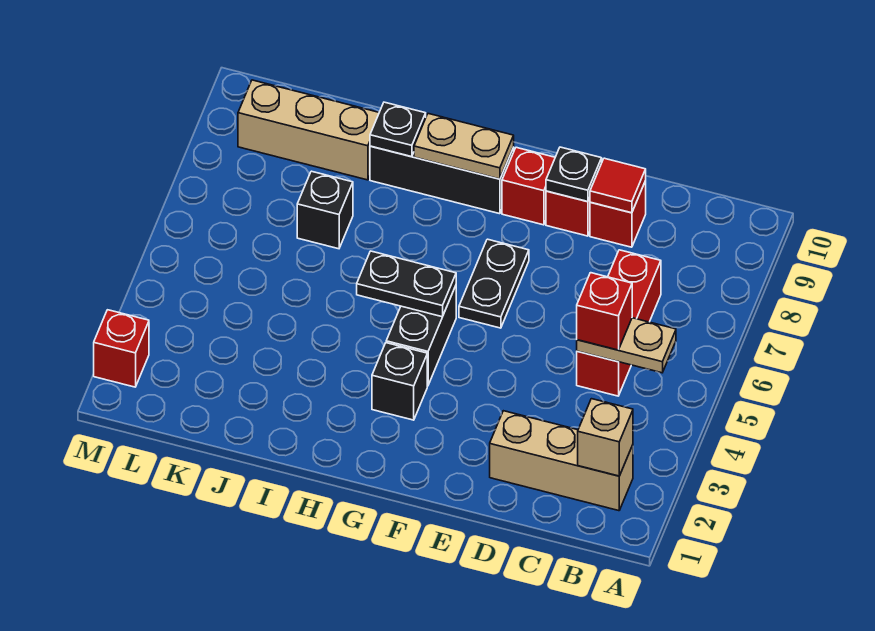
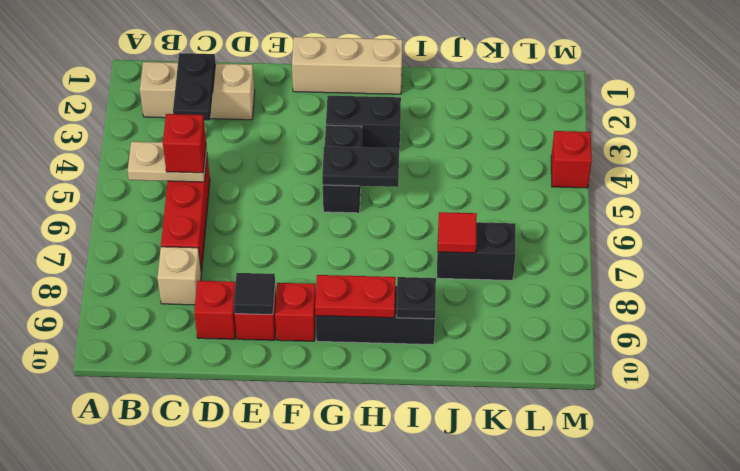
tan 1x1 brick [578,399,633,476] -> tan 1x1 brick moved to [157,247,201,305]
red 1x1 tile [590,158,646,213] -> red 1x1 tile moved to [438,212,477,253]
black 1x1 plate [546,147,602,202] -> black 1x1 tile [234,273,275,315]
black 1x2 plate [459,239,529,328] -> black 1x2 plate moved to [173,53,215,121]
black 1x1 brick [372,343,427,420] -> black 1x2 brick [326,96,401,153]
tan 1x2 plate [414,114,514,179] -> red 1x2 plate [315,275,396,318]
black 1x1 brick [297,171,353,249] -> black 1x2 brick [437,222,515,280]
tan 1x3 brick [238,80,379,180] -> tan 1x3 brick moved to [292,37,403,94]
red 1x1 brick [94,310,149,387] -> red 1x1 brick moved to [551,131,592,188]

